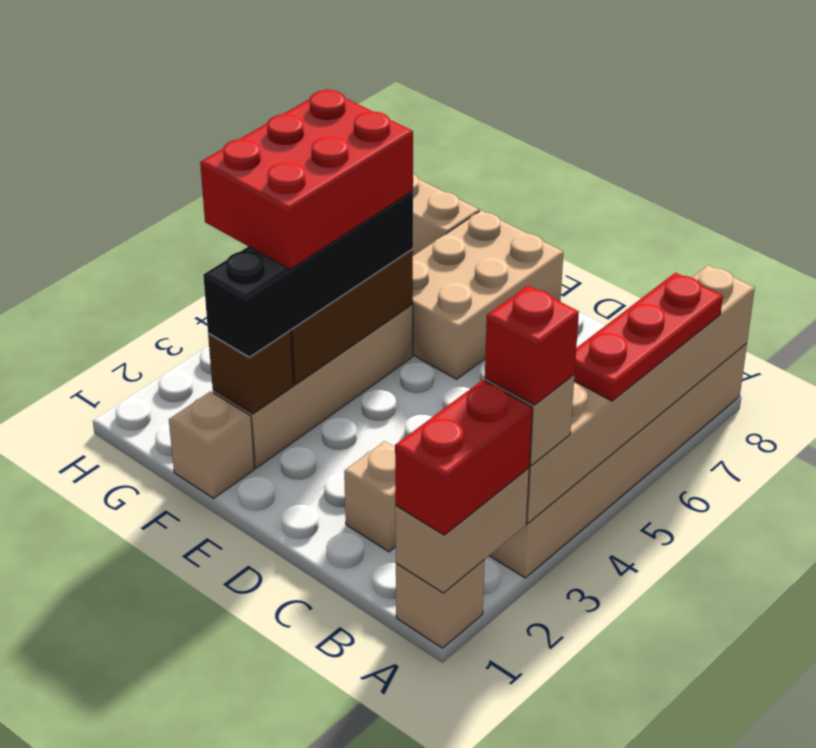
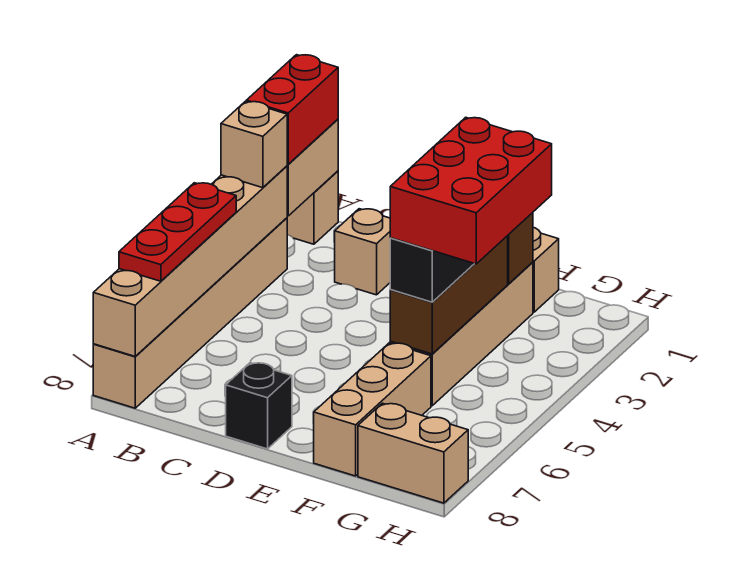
red 1x1 brick [485,285,579,405] -> none
none -> black 1x1 brick [226,363,292,449]
tan 2x3 brick [413,210,563,379] -> tan 1x3 brick [313,343,431,476]

